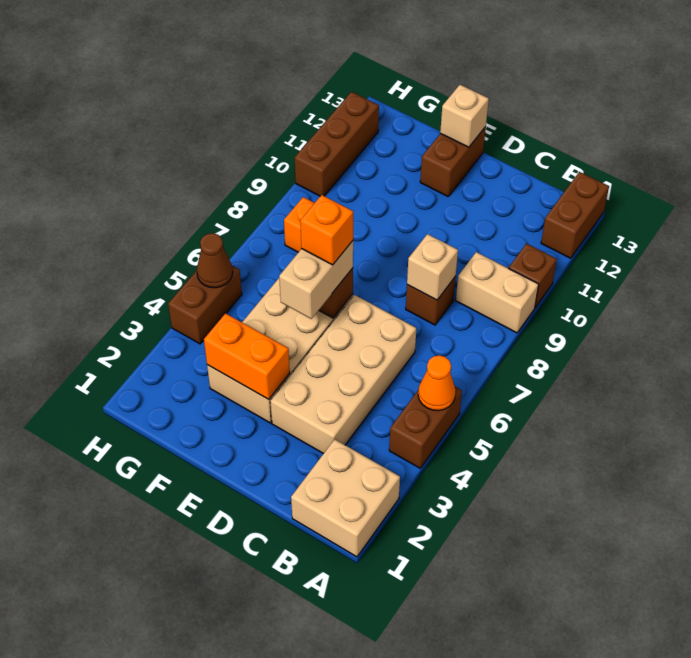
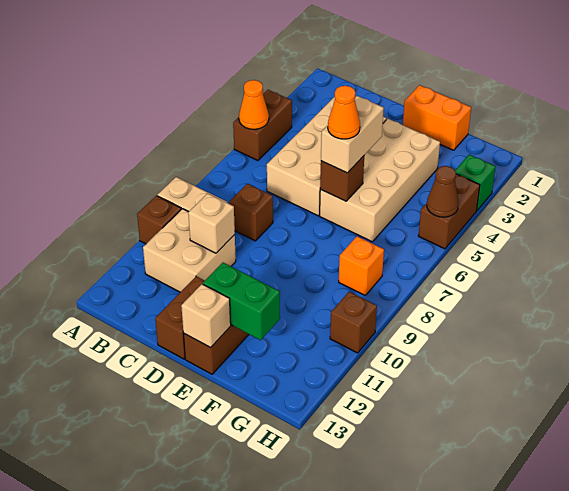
tan 2x2 brick [291,439,400,557] -> tan 2x2 brick moved to [143,209,236,292]
brown 1x2 brick [541,172,609,258] -> brown 1x2 brick moved to [155,276,205,359]
tan 1x1 brick [407,234,458,300] -> tan 1x1 brick moved to [188,193,235,253]
orange 1x2 brick [204,313,290,399] -> orange 1x2 brick moved to [403,85,471,150]
orange 1x1 brick [300,195,353,265] -> orange 1x1 cone [328,86,360,139]
none -> green 1x2 brick [203,263,280,340]
none -> green 1x1 brick [455,155,496,210]
brown 1x3 brick [295,92,379,196] -> brown 1x1 brick [330,292,377,353]

